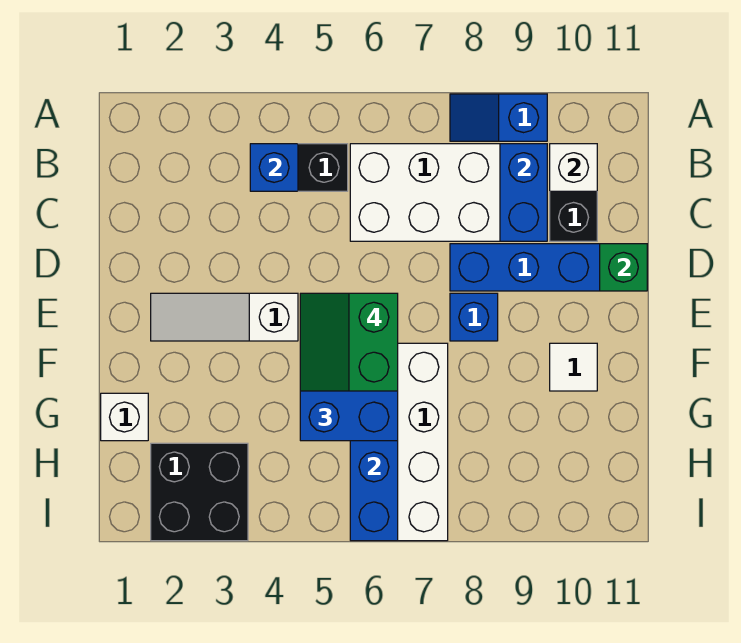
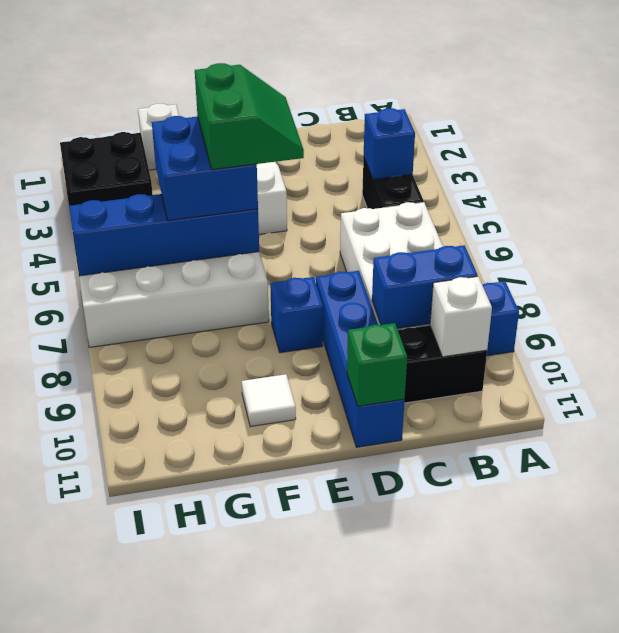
green 2x2 slope [300,293,398,391] -> green 2x2 slope turned to [195,63,304,170]

